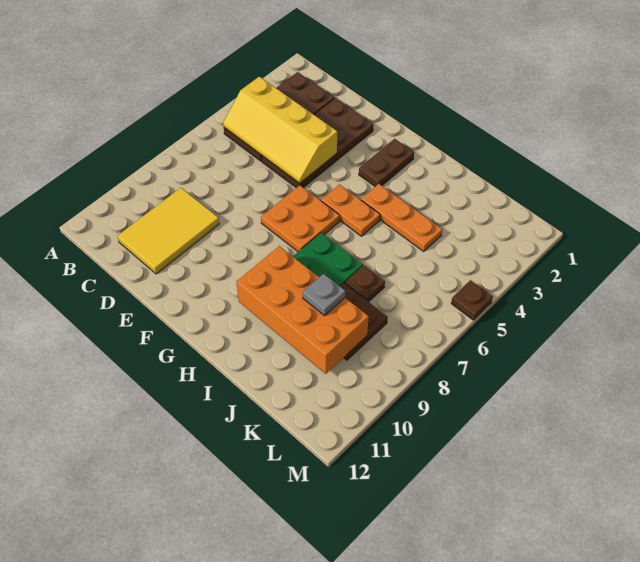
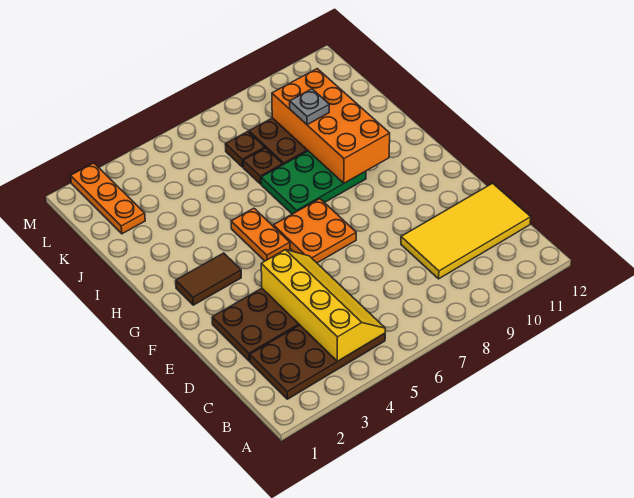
yellow 2x3 tile [117,188,219,274] -> yellow 2x4 tile [401,183,531,279]
brown 1x2 plate [359,139,414,186] -> brown 1x2 tile [176,253,241,305]
orange 1x3 plate [361,184,442,252] -> orange 1x3 plate moved to [71,163,145,234]
brown 1x1 plate [451,280,493,320] -> brown 1x1 plate moved to [225,132,265,167]

